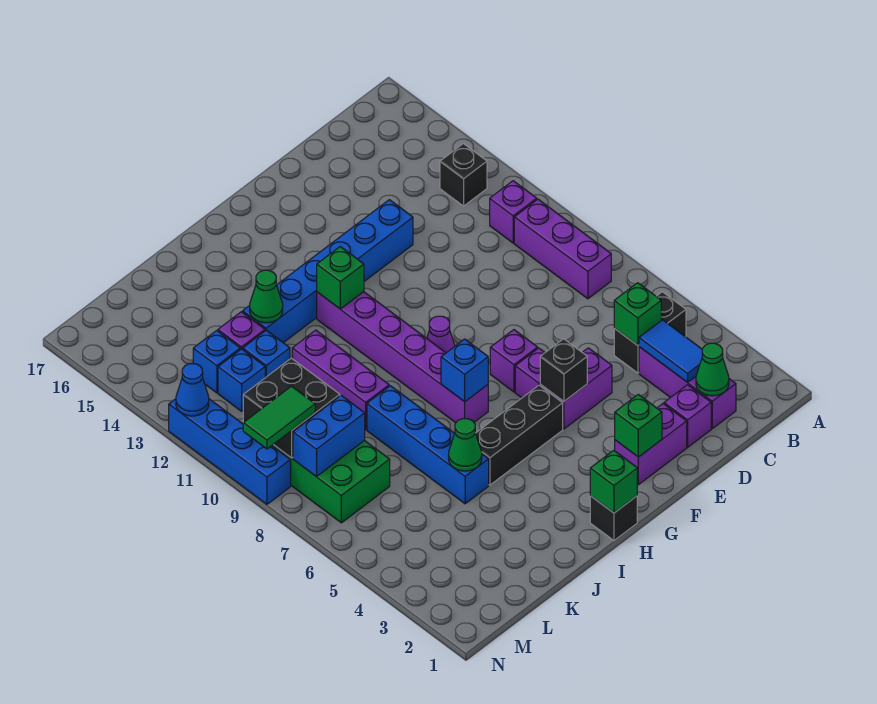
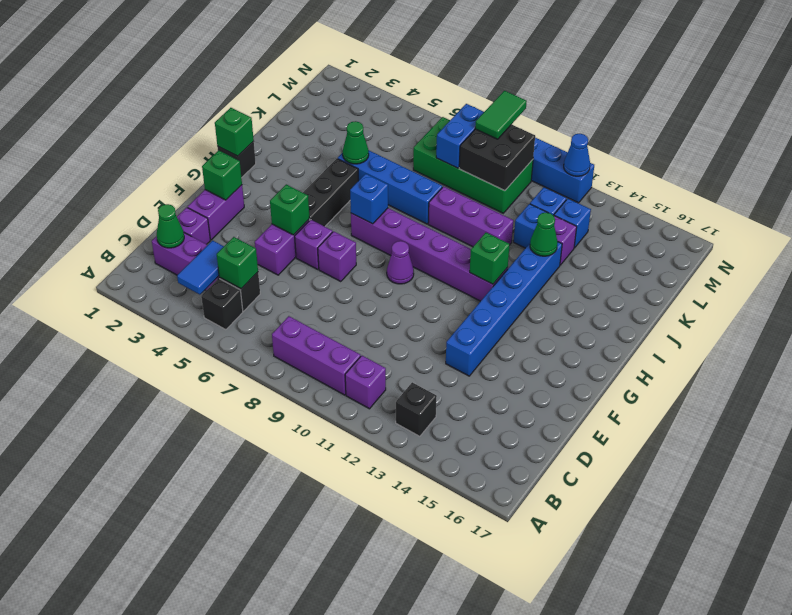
blue 1x2 tile [639,320,702,383] -> blue 1x2 tile turned to [177,240,224,295]
black 1x1 brick [540,339,587,401] -> green 1x1 brick [270,184,309,235]

